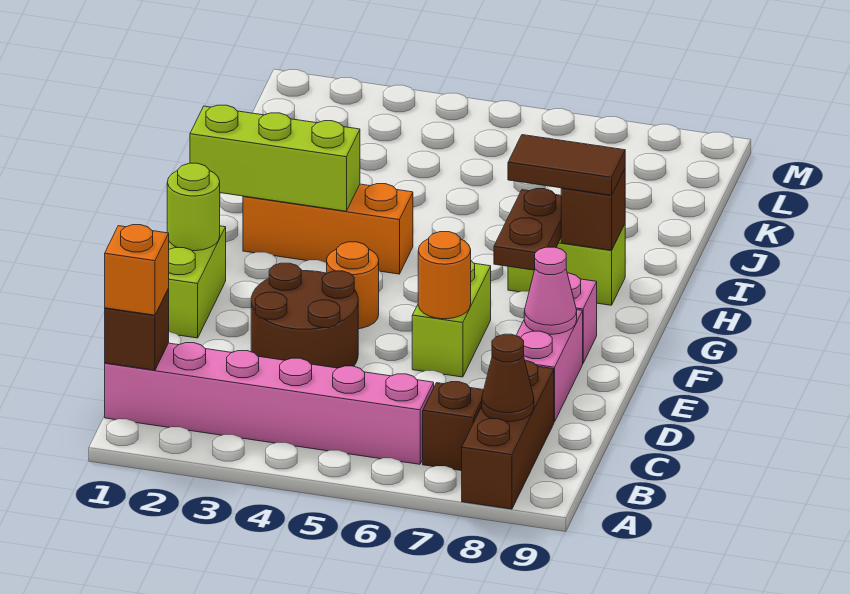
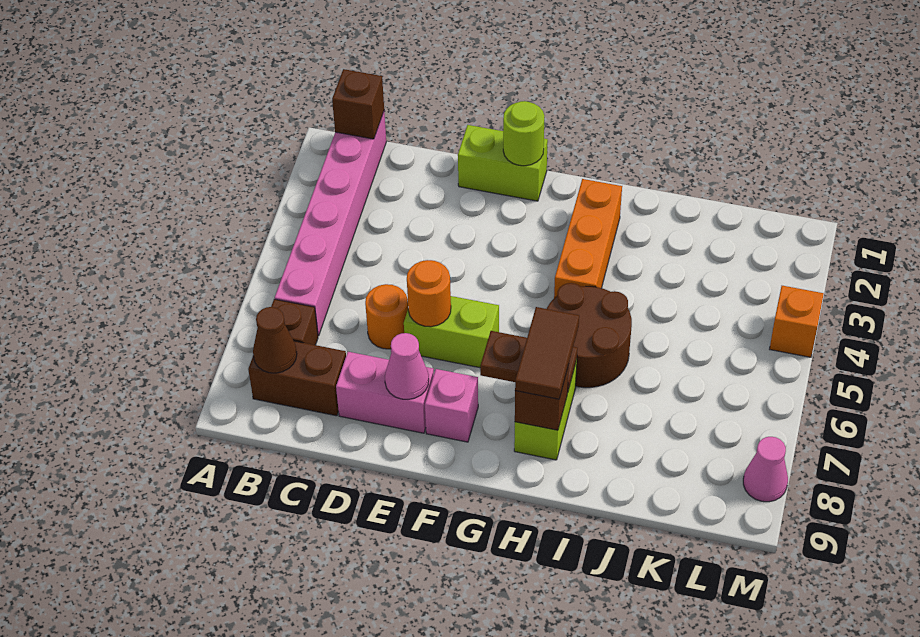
brown 1x3 brick [462,360,554,509] -> brown 1x2 brick [248,341,346,416]
orange 1x1 brick [105,225,169,315] -> orange 1x1 brick moved to [770,286,824,357]
brown 2x2 round brick [251,263,358,368] -> brown 2x2 round brick moved to [547,283,632,388]
orange 1x1 round brick [327,242,379,329] -> orange 1x1 round brick moved to [365,284,408,349]
lime 1x3 brick [190,105,360,211] -> none
none -> pink 1x1 cone [743,437,788,502]

